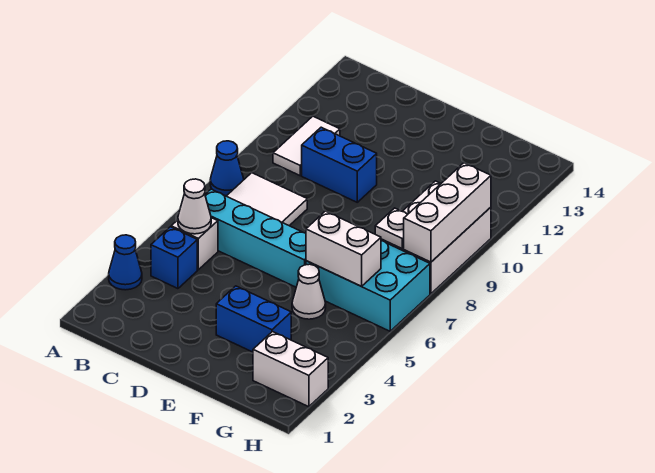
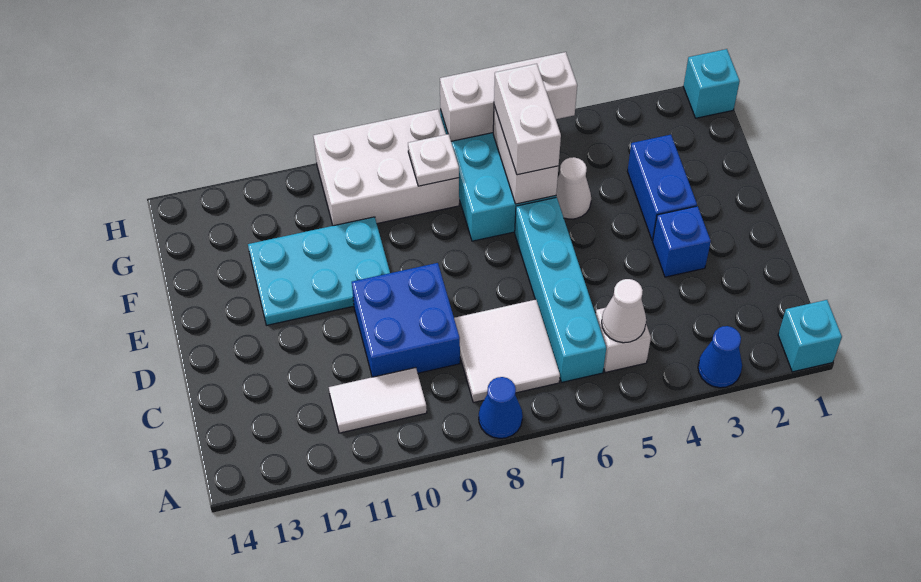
none -> cyan 1x1 brick [778,300,842,372]
blue 1x1 brick [151,227,197,289] -> blue 1x1 brick moved to [653,206,711,277]
blue 1x2 brick [302,127,377,202] -> blue 2x2 brick [352,263,460,377]
none -> cyan 2x3 plate [248,217,390,325]
white 1x2 brick [253,332,328,407] -> white 1x2 brick moved to [494,64,561,175]
none -> cyan 1x1 brick [683,49,740,118]
white 1x3 brick [404,163,491,262] -> white 1x3 brick moved to [440,52,577,141]

